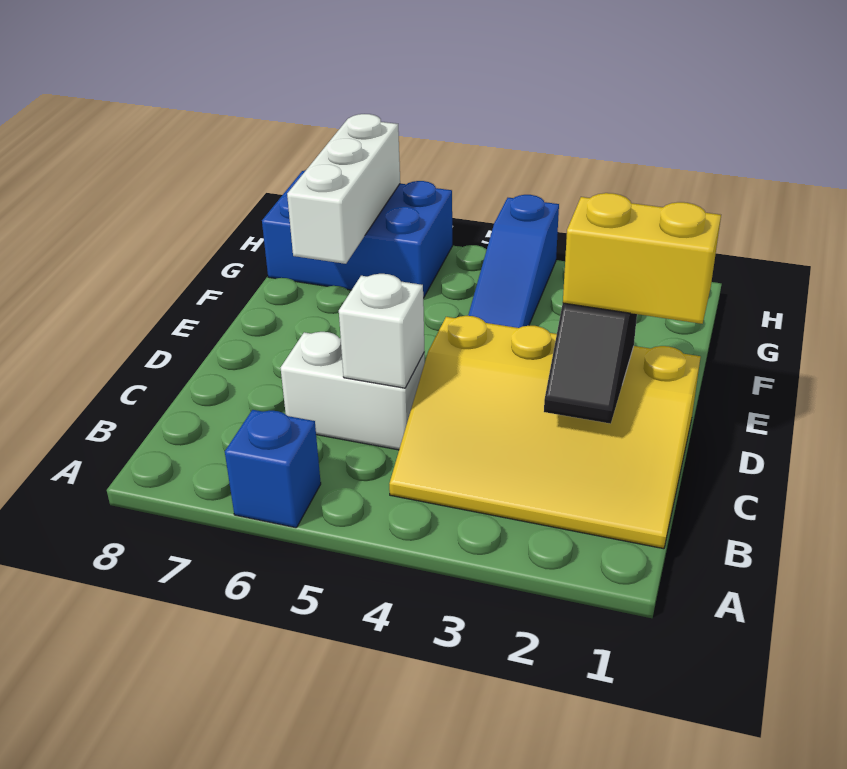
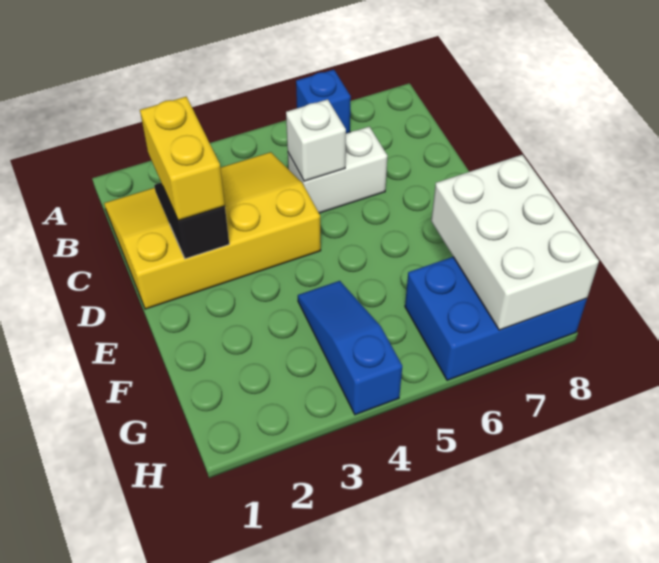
yellow 1x2 brick [563,193,721,324] -> yellow 1x2 brick turned to [140,97,225,221]
white 1x3 brick [287,114,400,264] -> white 2x3 brick [431,155,599,330]

